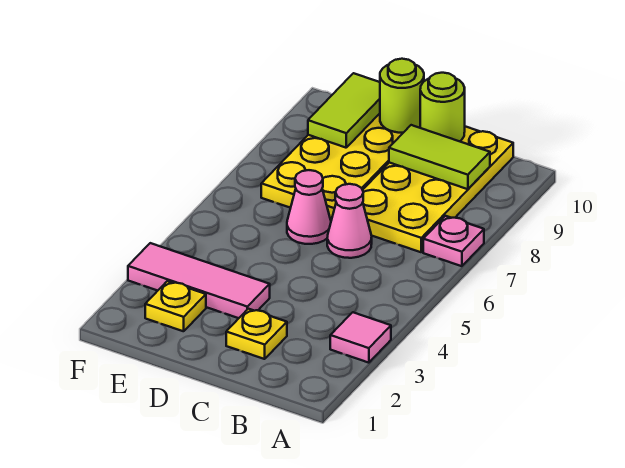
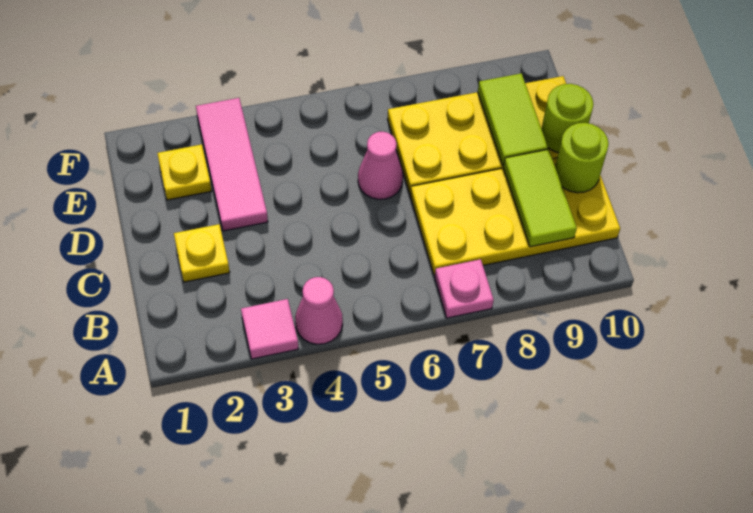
pink 1x1 cone [327,184,372,258] -> pink 1x1 cone moved to [295,277,343,344]
lime 1x2 tile [308,73,380,148] -> lime 1x2 tile turned to [478,73,548,166]

